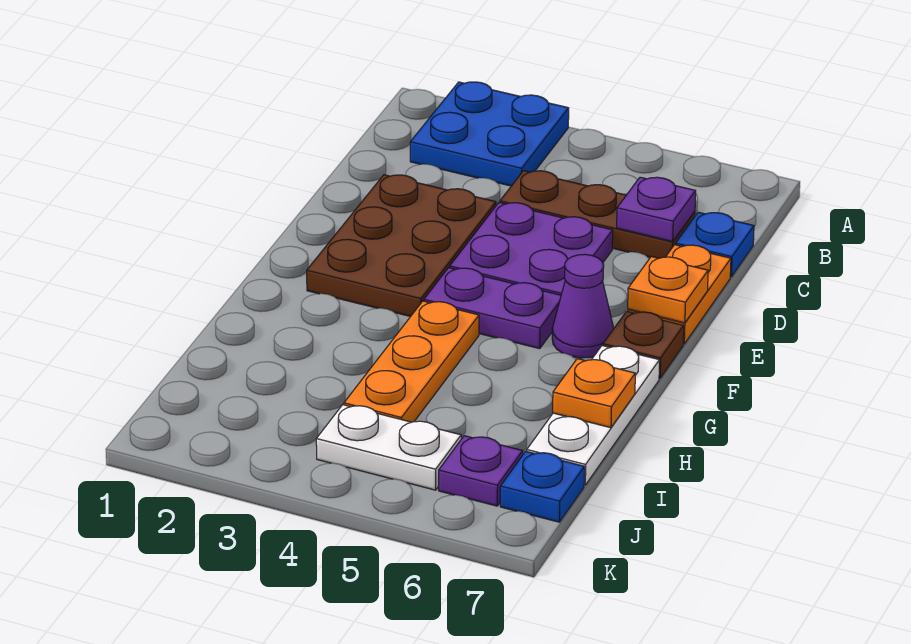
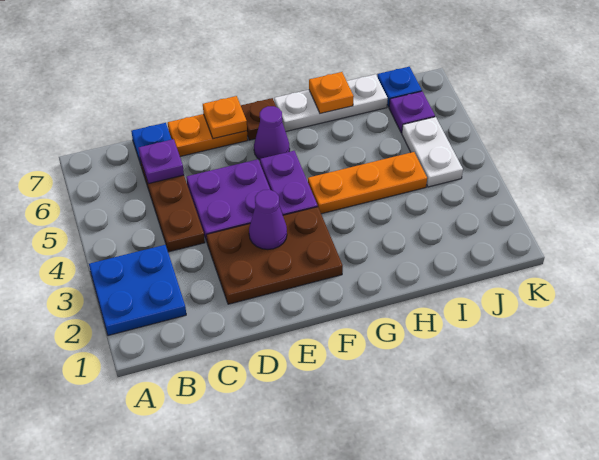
none -> purple 1x1 cone [249,190,287,250]

